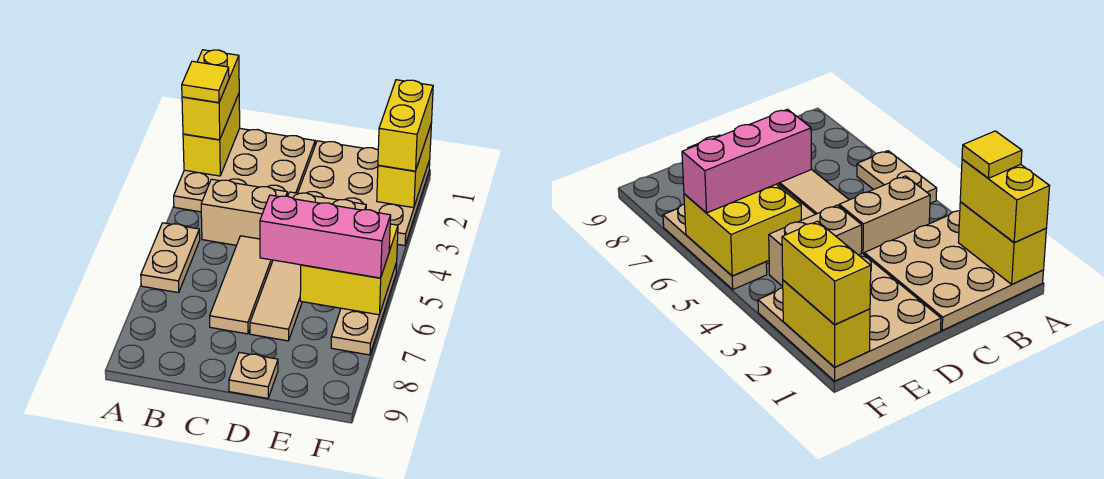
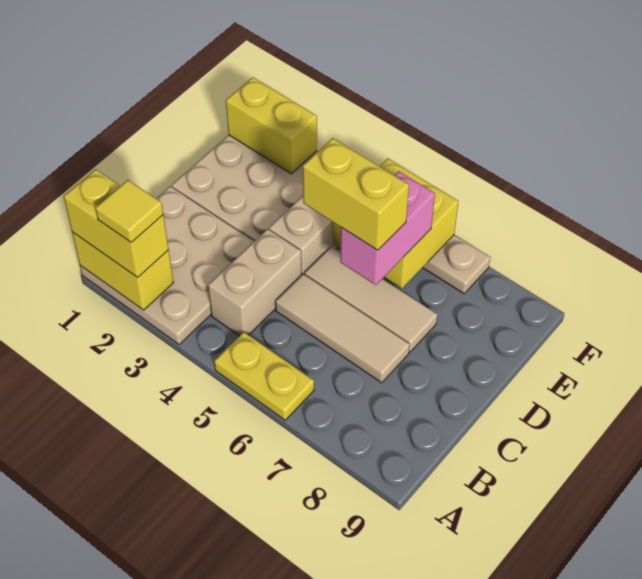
tan 1x2 plate [141,223,200,293] -> yellow 1x2 plate [214,332,314,420]
pink 1x3 brick [260,195,391,278] -> pink 1x2 brick [340,171,435,285]
tan 1x1 plate [229,352,278,398] -> none
yellow 1x2 brick [378,80,433,171] -> yellow 1x2 brick moved to [303,138,409,250]

